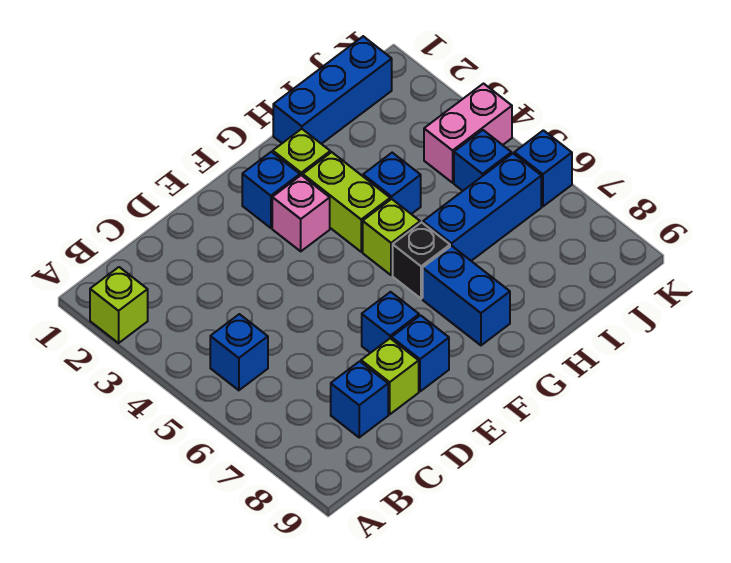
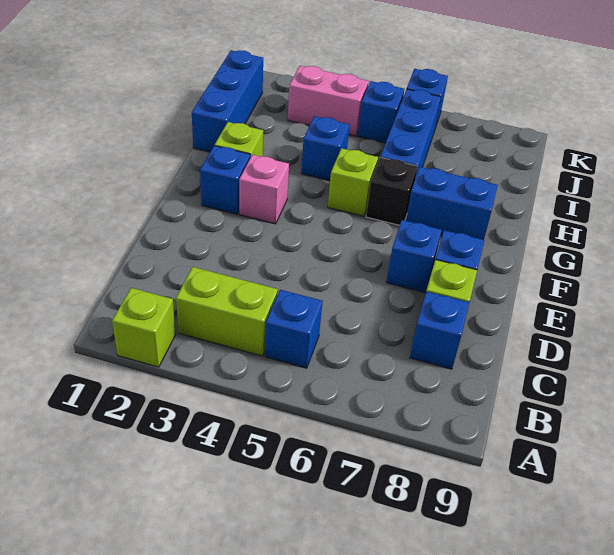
lime 1x2 brick [303,152,390,252] -> lime 1x2 brick moved to [176,267,278,356]
pink 1x2 brick [424,84,512,183] -> pink 1x2 brick turned to [288,66,369,136]

